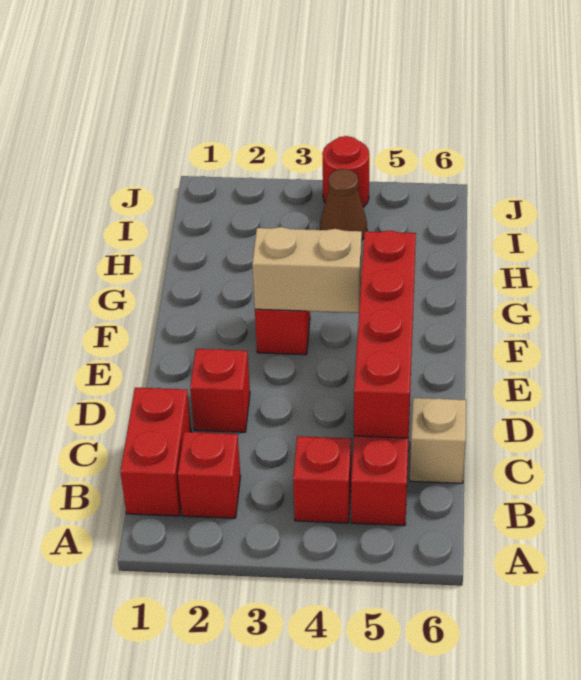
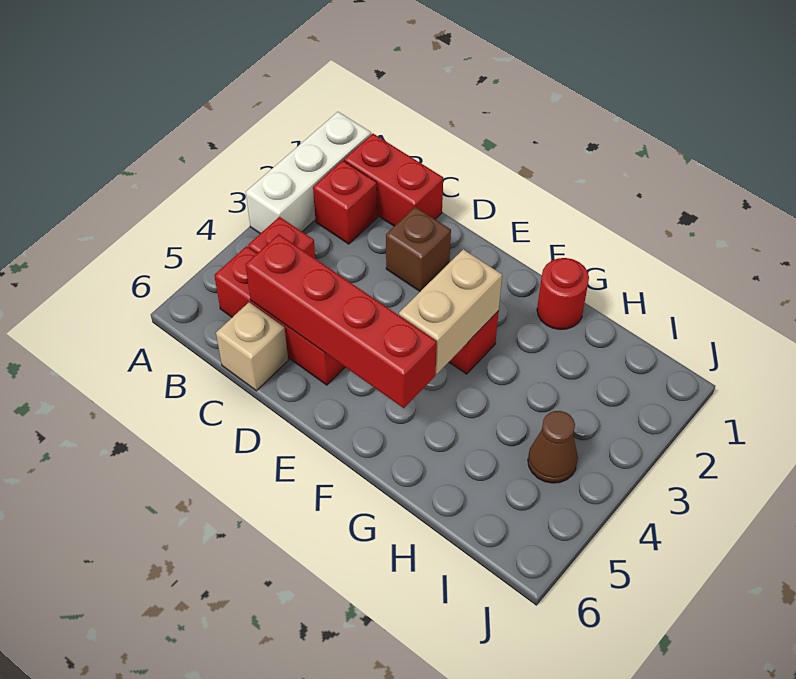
none -> white 1x3 brick [246,112,371,234]
red 1x1 brick [190,349,250,432] -> brown 1x1 brick [386,207,451,291]
red 1x1 round brick [322,136,369,207] -> red 1x1 round brick moved to [537,258,589,330]

